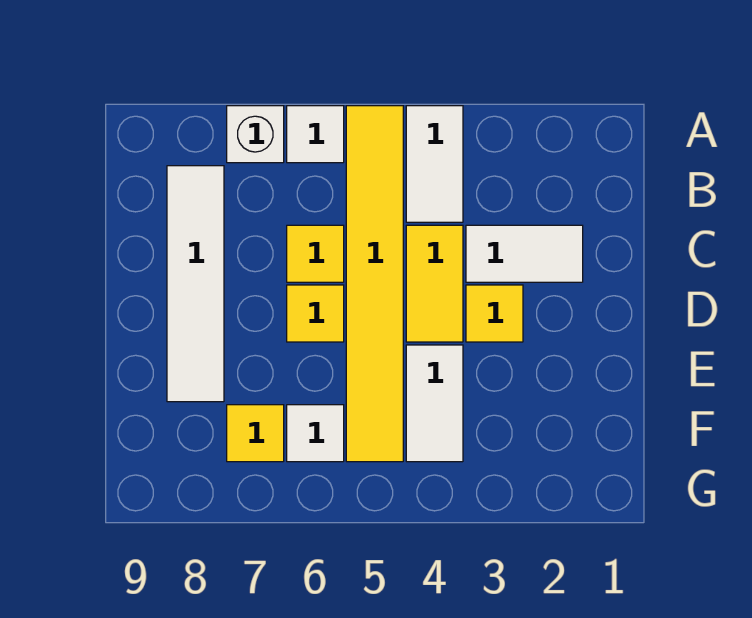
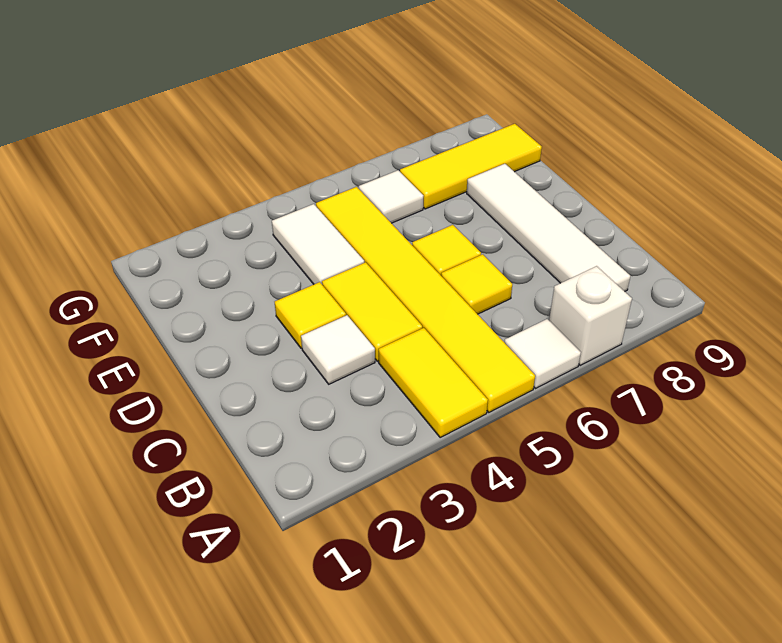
white 1x2 tile [406,106,463,222] -> yellow 1x2 tile [379,328,488,437]
white 1x2 tile [466,225,583,282] -> white 1x1 tile [301,315,375,384]
yellow 1x1 tile [227,405,284,462] -> yellow 1x3 tile [400,124,542,209]

